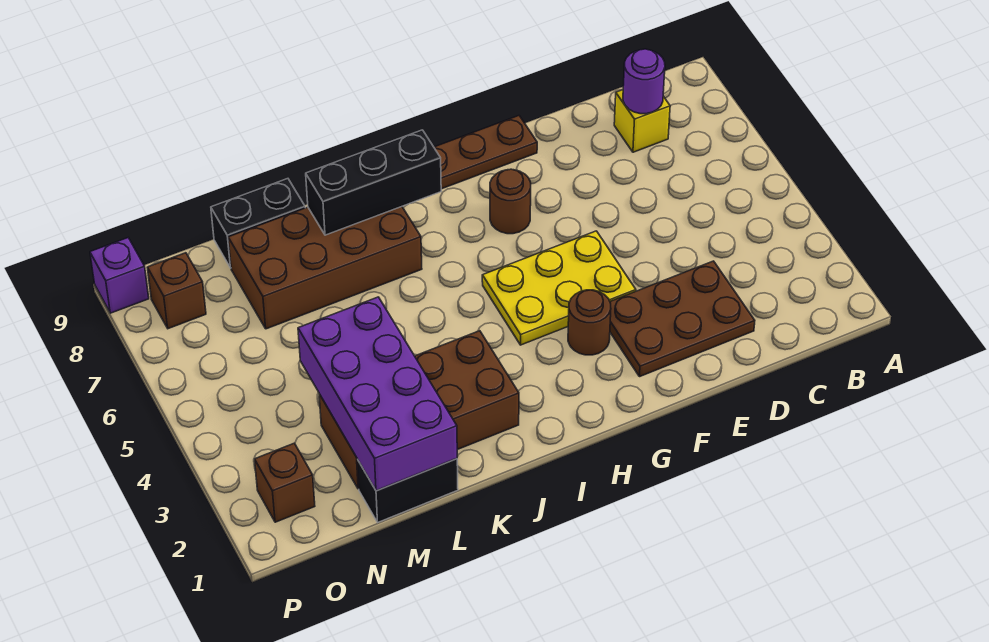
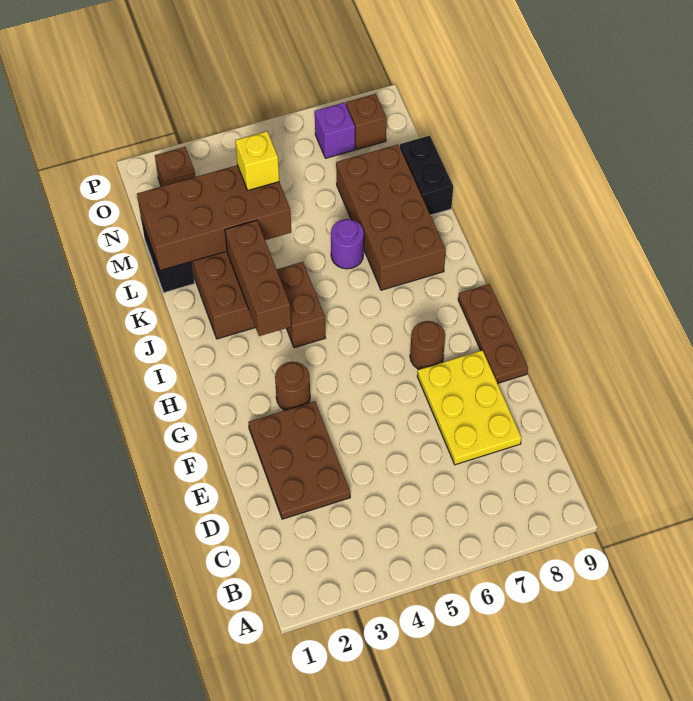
yellow 1x1 brick [614,90,670,152] -> yellow 1x1 brick moved to [235,131,279,190]
purple 1x1 round brick [623,49,665,114] -> purple 1x1 round brick moved to [331,219,364,269]
yellow 2x3 plate [482,231,636,345] -> yellow 2x3 plate moved to [417,350,522,465]
none -> brown 1x3 brick [225,220,291,336]
none -> brown 1x2 brick [277,262,325,348]
black 1x3 brick [306,130,441,235] -> none
purple 2x4 brick [298,297,457,491] -> brown 2x4 brick [137,165,291,271]
purple 1x1 brick [90,238,149,313] -> purple 1x1 brick moved to [315,103,355,158]

